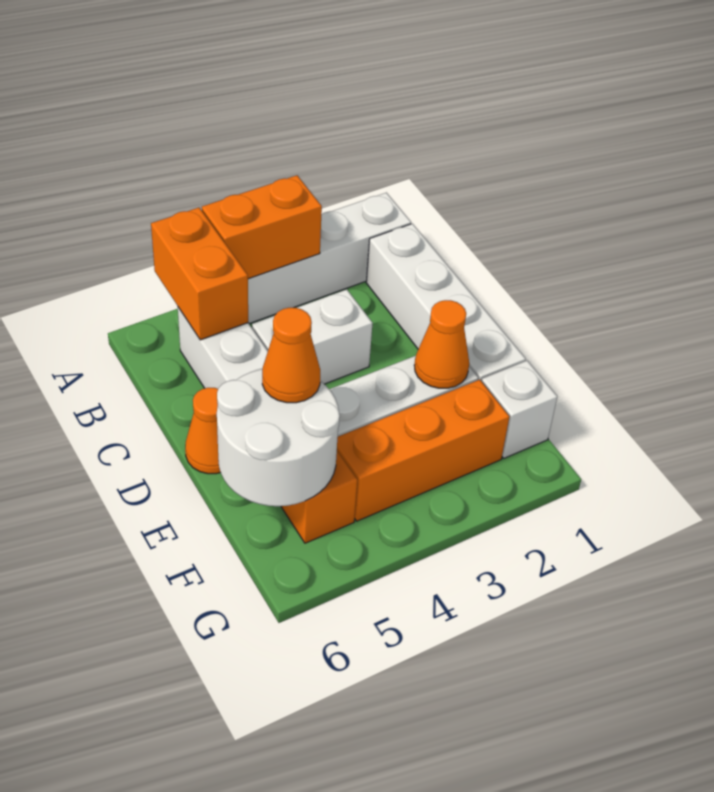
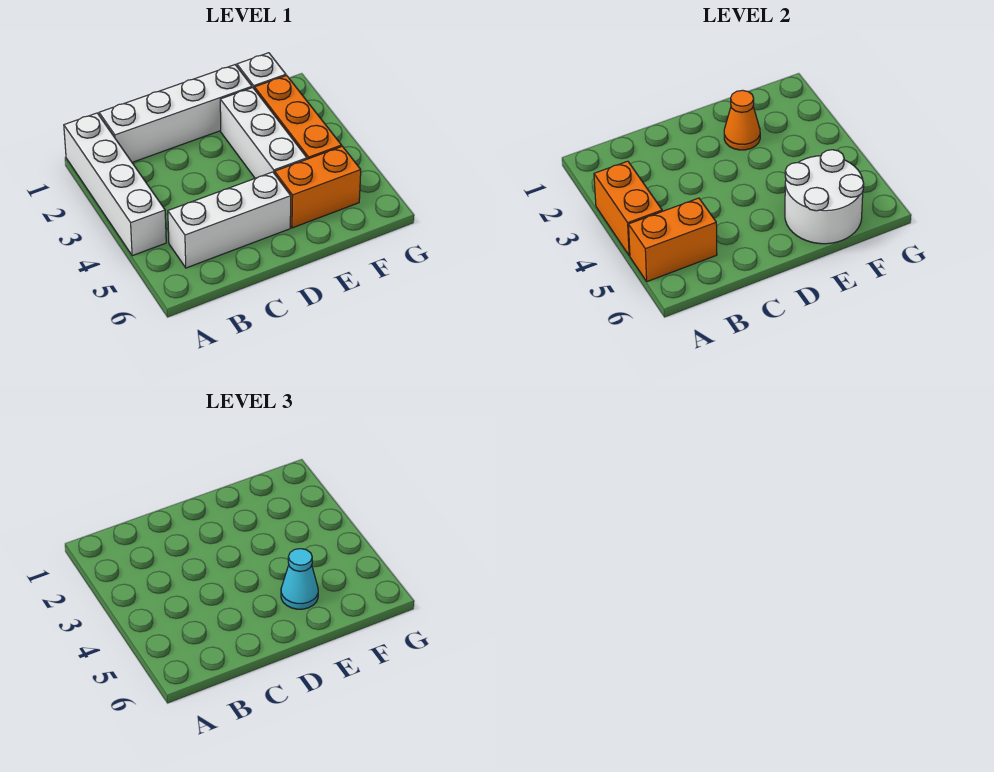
white 1x2 brick [252,289,373,384] -> none
orange 1x1 cone [185,388,221,474] -> none
orange 1x1 cone [262,308,320,403] -> cyan 1x1 cone [281,549,318,609]

